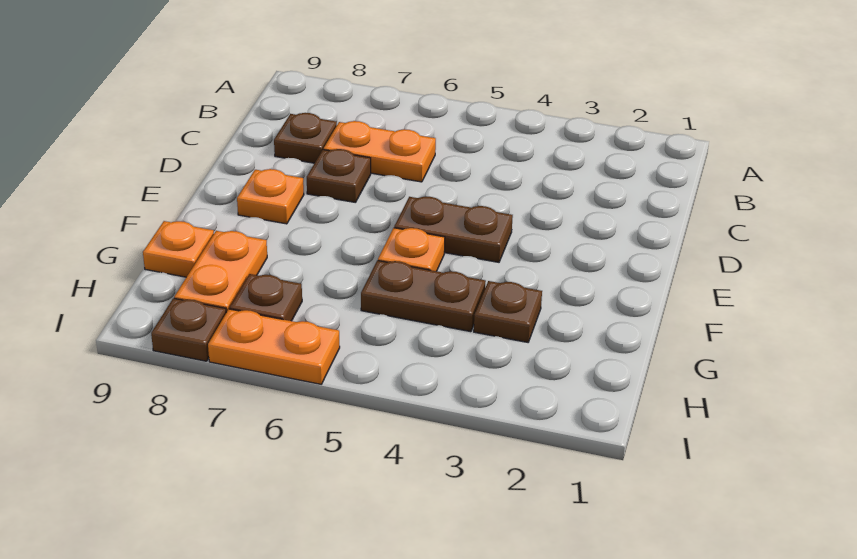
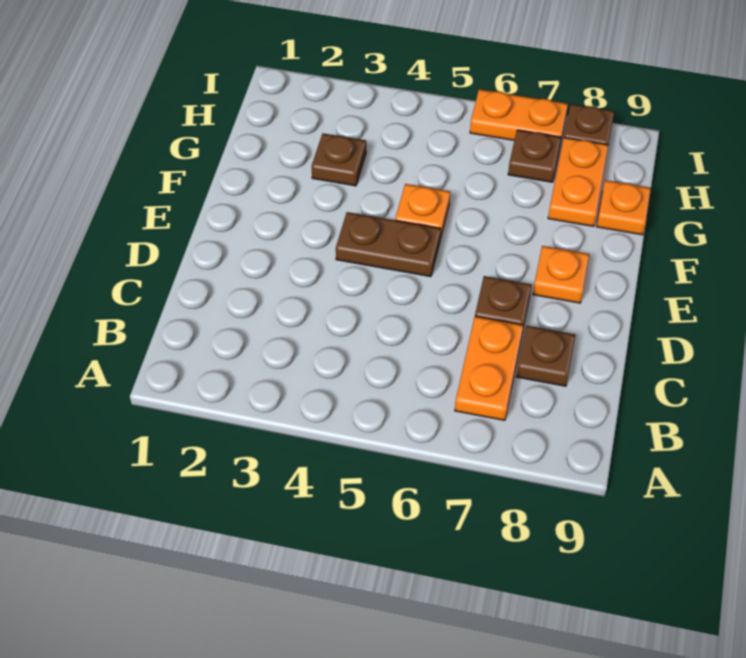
orange 1x2 plate [324,121,436,182] -> orange 1x2 plate turned to [455,316,524,420]
brown 1x2 plate [361,260,486,332] -> none

